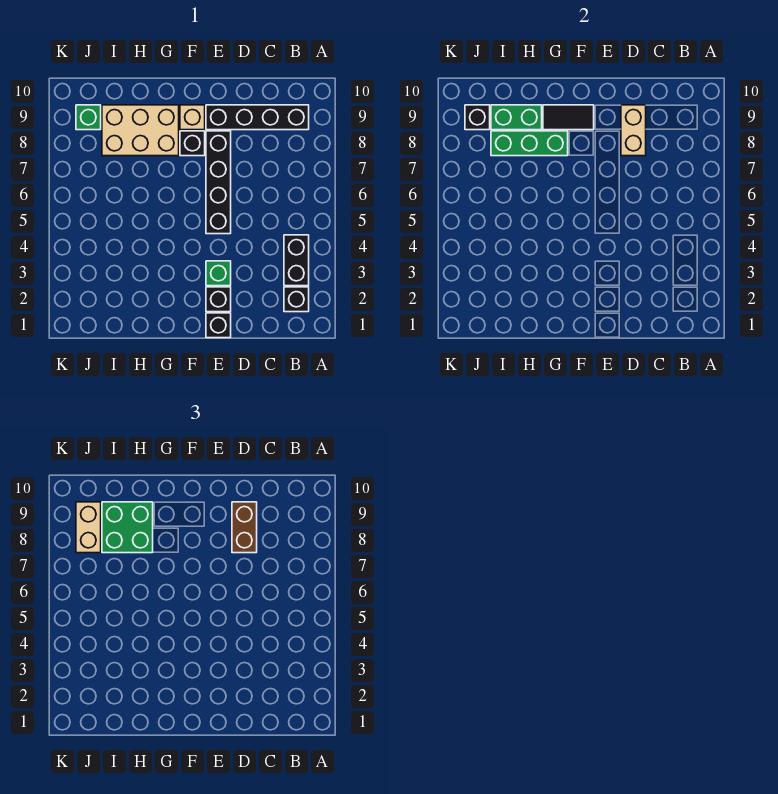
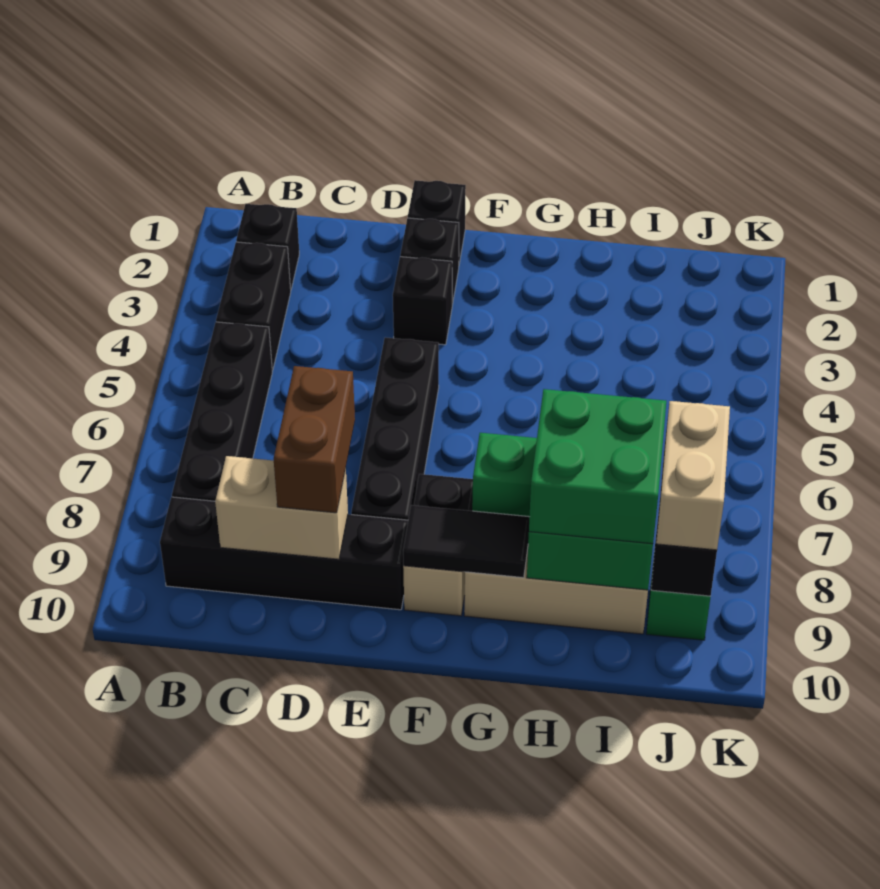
none -> black 1x4 brick [172,322,272,501]
tan 1x2 brick [621,105,646,156] -> tan 1x2 brick turned to [215,456,348,559]
green 1x1 brick [206,261,231,286] -> black 1x1 brick [393,257,452,345]

